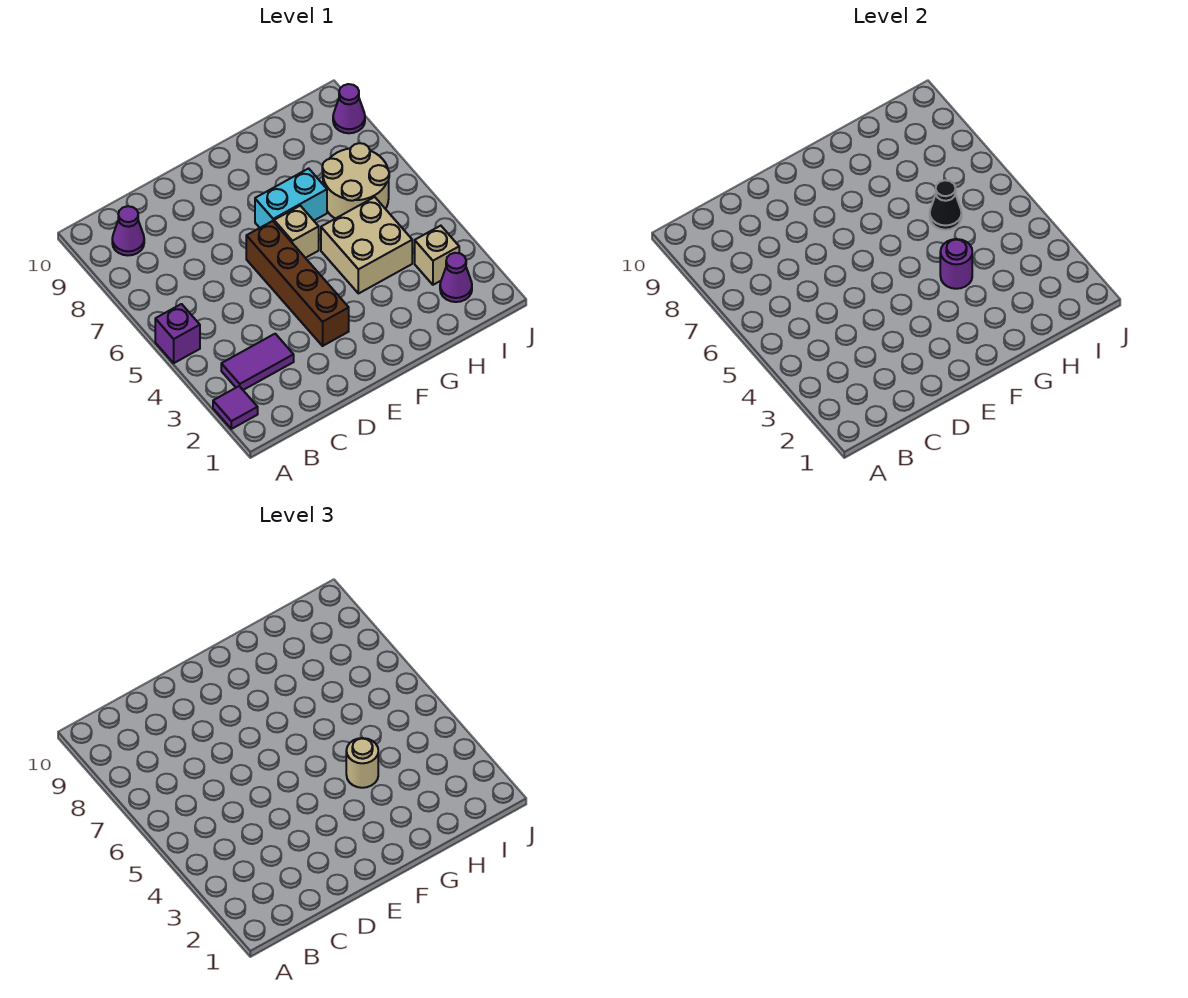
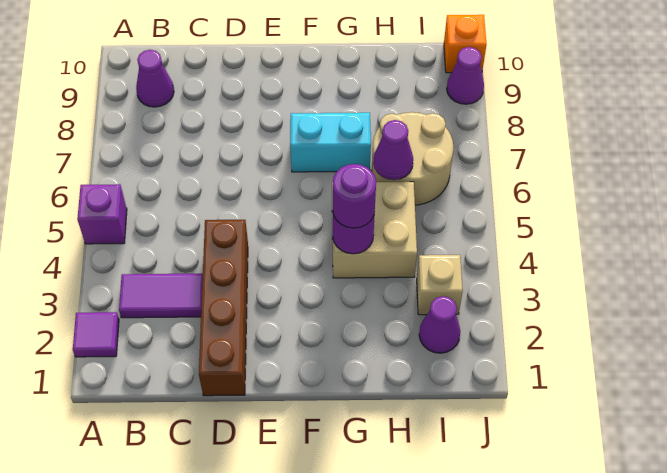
brown 1x4 brick [246,221,349,346] -> brown 1x4 brick moved to [199,220,248,396]
tan 1x1 brick [274,206,319,258] -> none
tan 1x1 round brick [346,738,378,788] -> purple 1x1 round brick [333,164,376,228]
black 1x1 cone [930,180,962,230] -> purple 1x1 cone [373,120,413,180]
none -> orange 1x1 brick [444,15,486,73]

